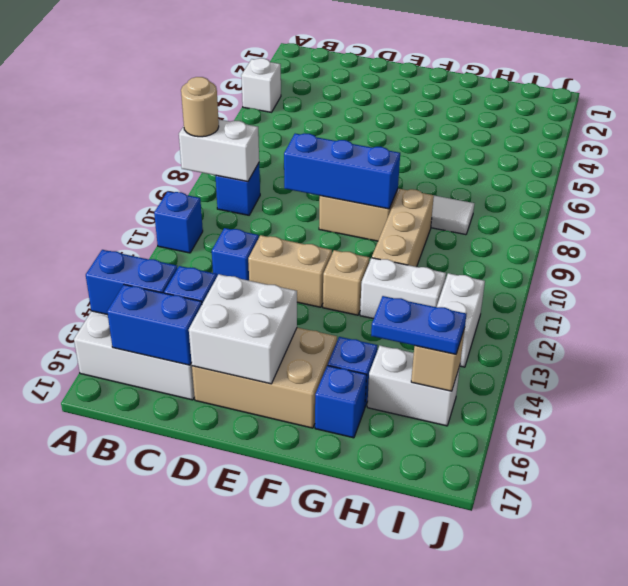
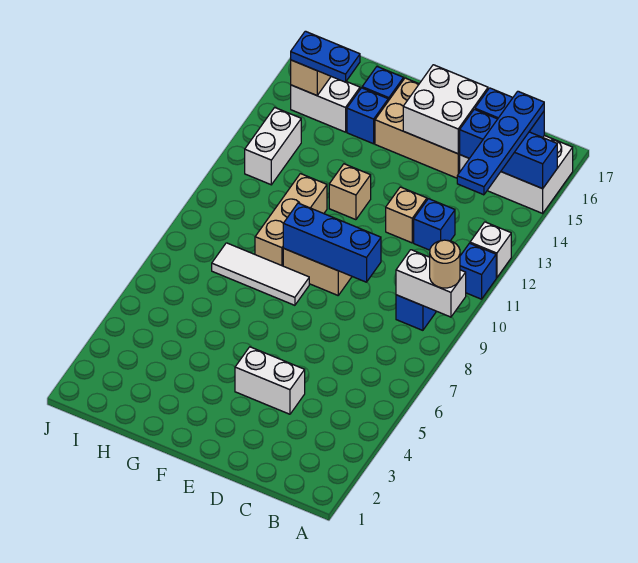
white 1x1 brick [241,58,281,112] -> white 1x1 brick moved to [470,222,511,278]
none -> blue 1x4 plate [457,91,544,195]
tan 1x2 brick [248,235,332,307] -> tan 1x1 brick [386,187,427,243]
white 1x2 brick [360,258,446,319] -> white 1x2 brick moved to [235,347,305,414]

